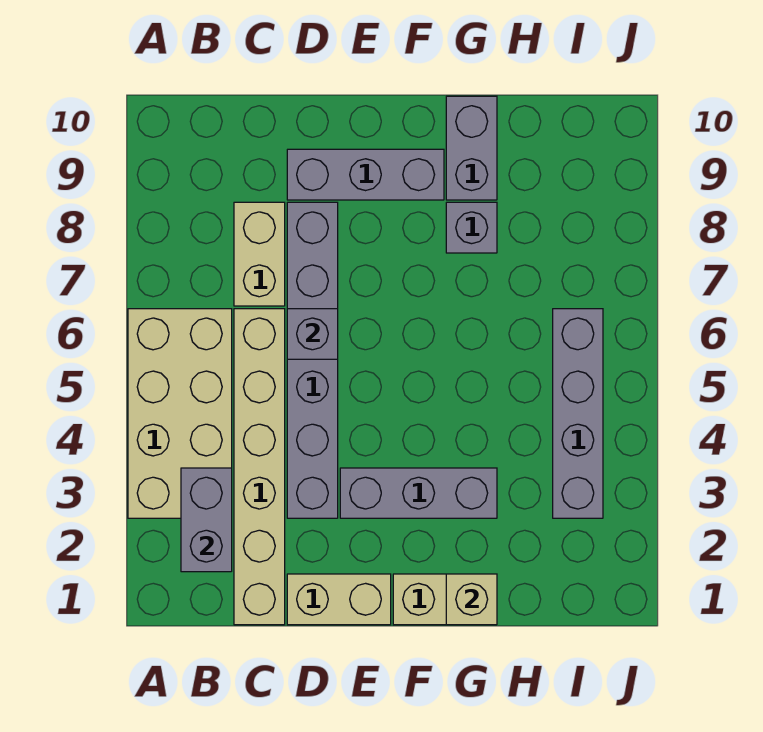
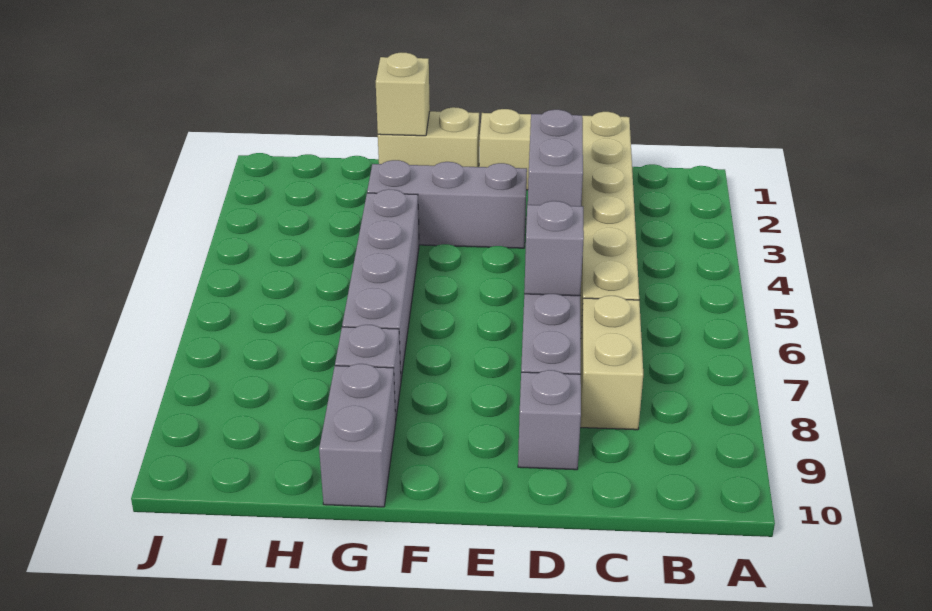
tan 2x4 brick [128,309,232,518] -> none
grey 1x2 brick [181,468,232,572] -> grey 1x2 brick moved to [528,110,583,206]
grey 1x3 brick [287,149,444,200] -> grey 1x1 brick [518,370,581,470]
grey 1x4 brick [553,309,603,518] -> grey 1x4 brick moved to [342,189,419,379]

